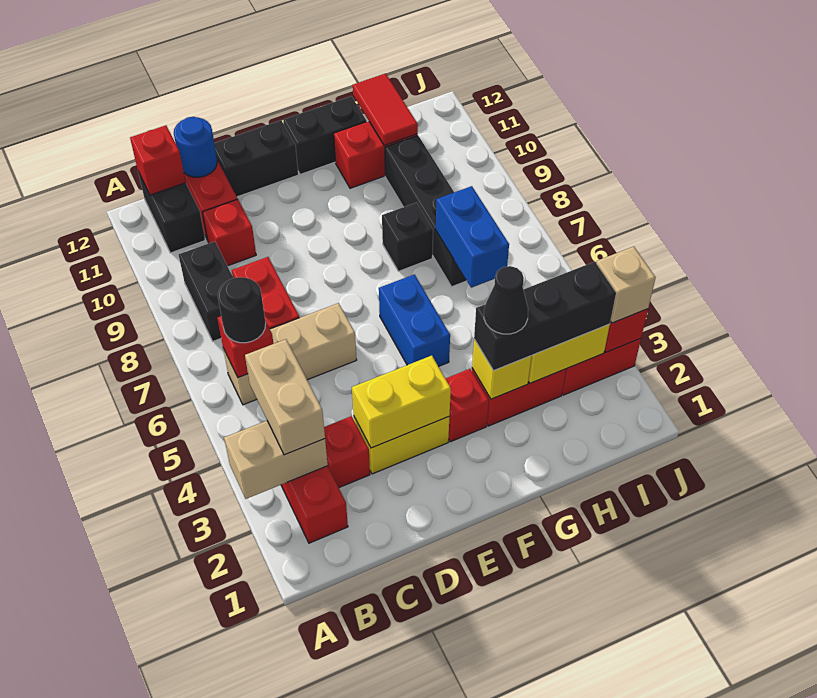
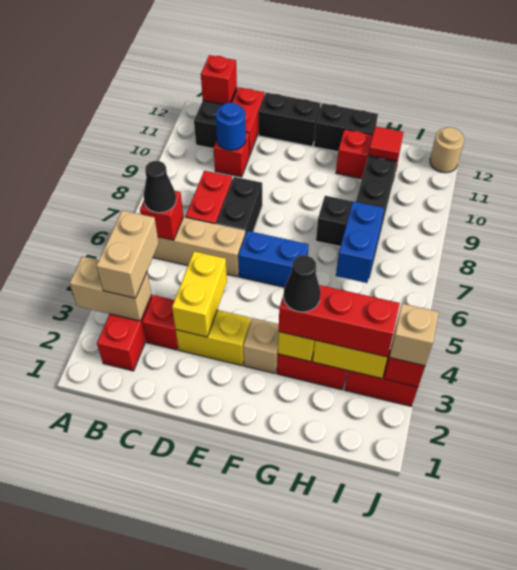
black 1x1 round brick [218,277,266,343] -> black 1x1 cone [144,161,176,213]
black 1x2 brick [179,241,233,341] -> black 1x2 brick moved to [216,177,262,234]
blue 1x1 round brick [174,117,217,177] -> blue 1x1 round brick moved to [216,103,246,150]
yellow 1x2 brick [352,356,451,448] -> yellow 1x2 brick turned to [172,251,227,337]
red 1x1 brick [445,369,489,442] -> tan 1x1 brick [243,318,279,374]
blue 1x2 brick [379,274,450,367] -> blue 1x2 brick turned to [238,231,309,287]
black 1x3 brick [474,262,616,371] -> red 1x3 brick [279,285,400,357]
red 1x2 tile [353,74,418,146] -> red 1x1 tile [368,126,404,161]
none -> tan 1x1 round brick [430,127,464,173]

